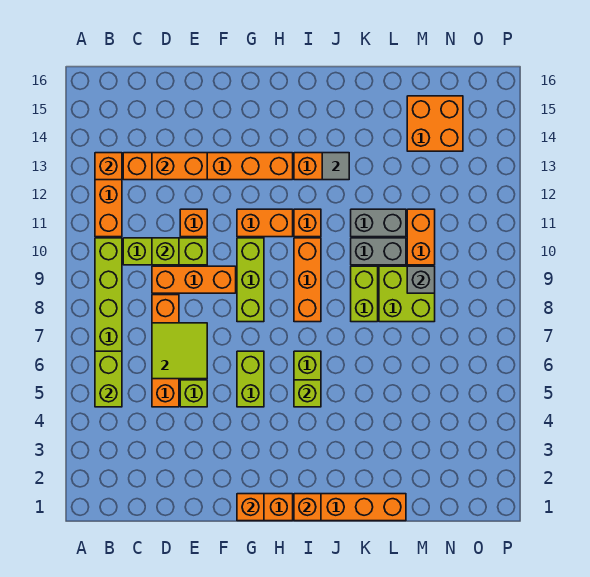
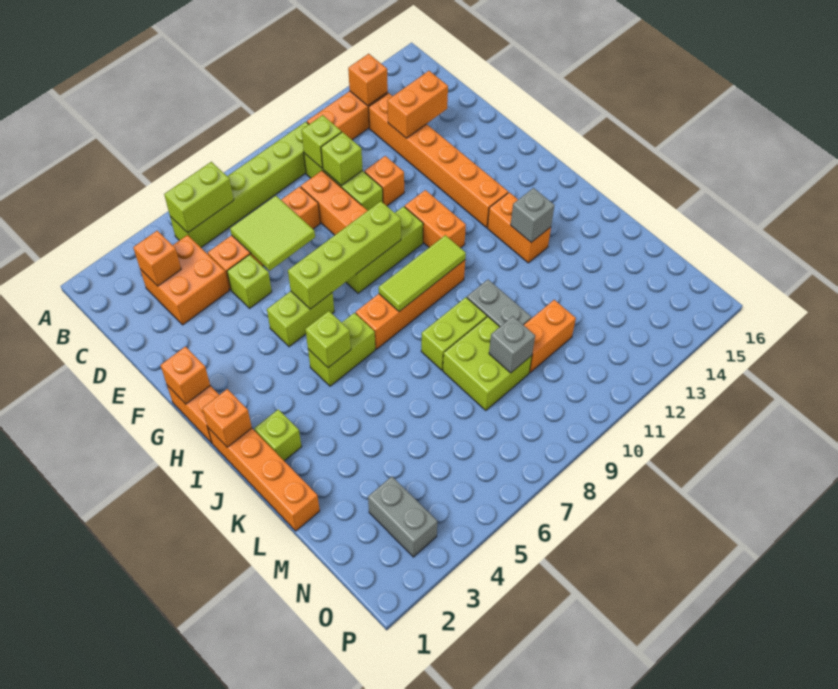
none -> lime 1x1 brick [301,115,342,168]
orange 1x2 brick [152,153,207,180] -> orange 1x2 brick turned to [387,71,448,138]
none -> lime 1x4 brick [288,201,401,309]
orange 1x3 brick [294,238,321,322] -> orange 1x4 brick [356,260,465,349]
none -> lime 1x3 tile [379,235,466,312]
orange 1x1 brick [294,209,321,237] -> orange 1x1 brick moved to [133,231,181,286]
none -> lime 1x1 brick [254,409,302,461]
grey 1x1 tile [322,153,349,180] -> grey 1x1 brick [511,188,555,242]
grey 1x2 brick [351,209,406,237] -> grey 1x2 brick moved to [368,476,437,557]
orange 2x2 brick [407,96,463,151] -> orange 2x2 brick moved to [140,235,229,325]

